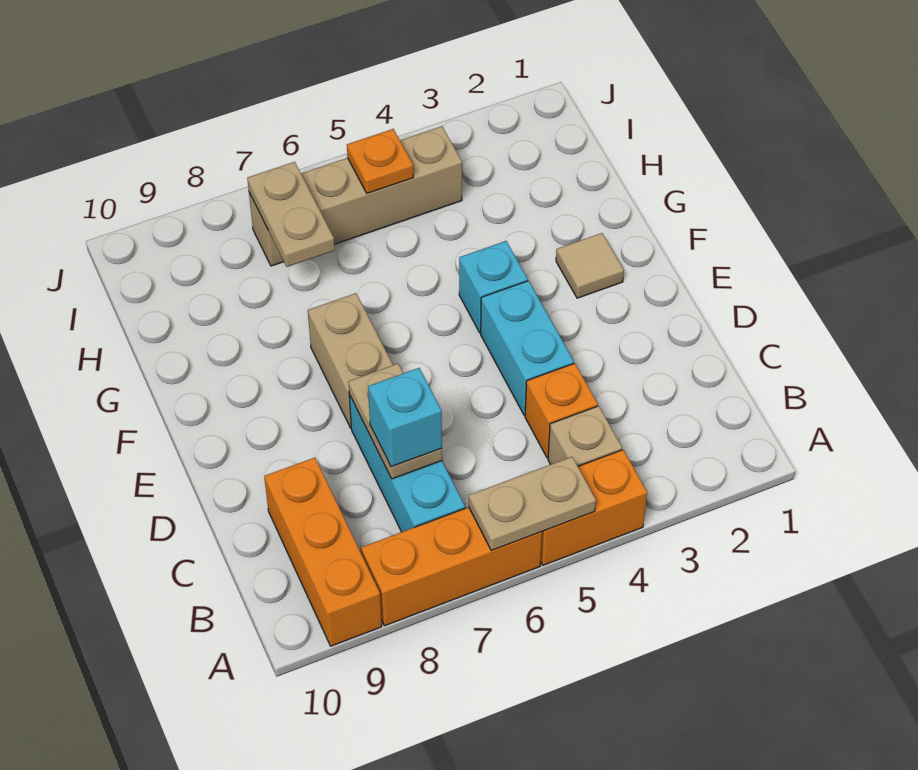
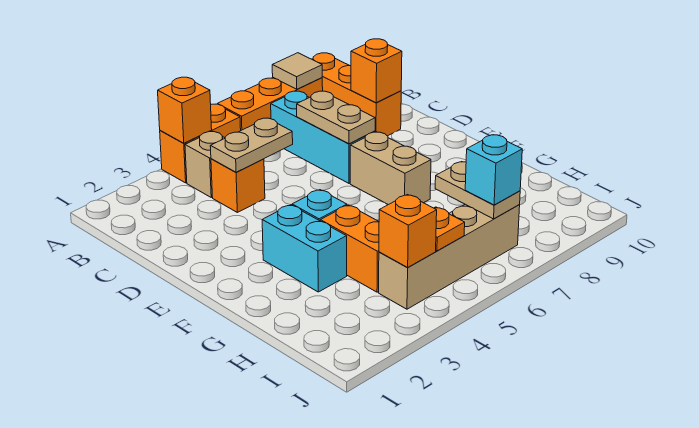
none -> orange 1x1 brick [158,77,212,143]
tan 1x2 plate [469,457,596,550] -> tan 1x2 plate moved to [210,118,293,172]
cyan 1x1 brick [368,368,442,467] -> cyan 1x1 brick moved to [465,135,522,205]
none -> orange 1x1 brick [351,39,402,103]
cyan 1x2 brick [481,281,574,415] -> cyan 1x2 brick moved to [262,205,347,292]
tan 1x1 tile [556,233,624,298] -> tan 1x1 tile moved to [272,53,322,89]
none -> orange 1x2 brick [320,205,379,292]
none -> orange 1x1 brick [379,195,437,268]

